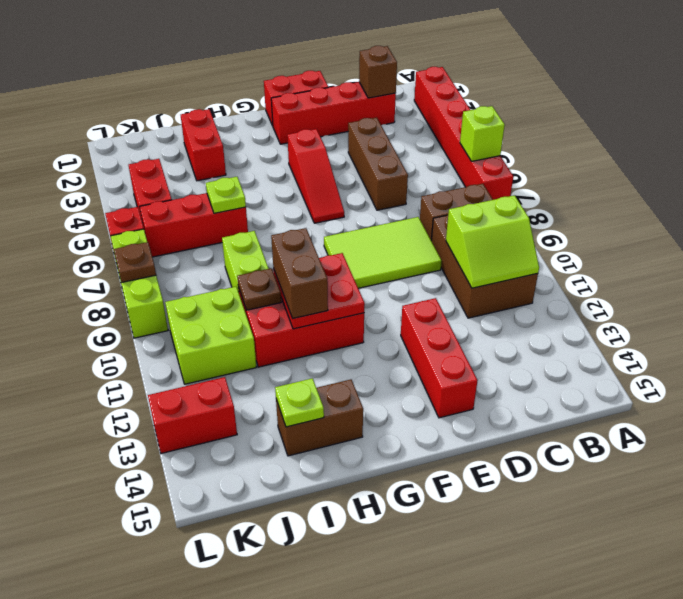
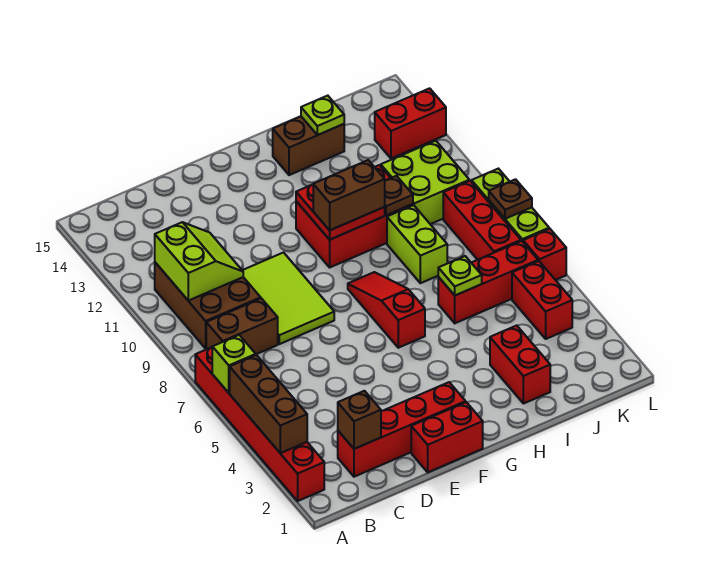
lime 2x2 slope [446,195,539,288] -> lime 2x2 slope turned to [155,222,243,301]
brown 1x3 brick [348,118,408,210] -> brown 1x3 brick moved to [230,355,307,453]
lime 2x3 tile [324,217,442,288] -> lime 2x3 tile turned to [242,253,334,344]
red 1x3 brick [401,298,478,418] -> red 1x3 brick moved to [443,181,521,260]
red 1x3 slope [287,129,344,223] -> red 1x3 slope moved to [348,272,425,348]
brown 1x2 brick [271,228,328,319] -> brown 1x2 brick turned to [313,160,385,230]

